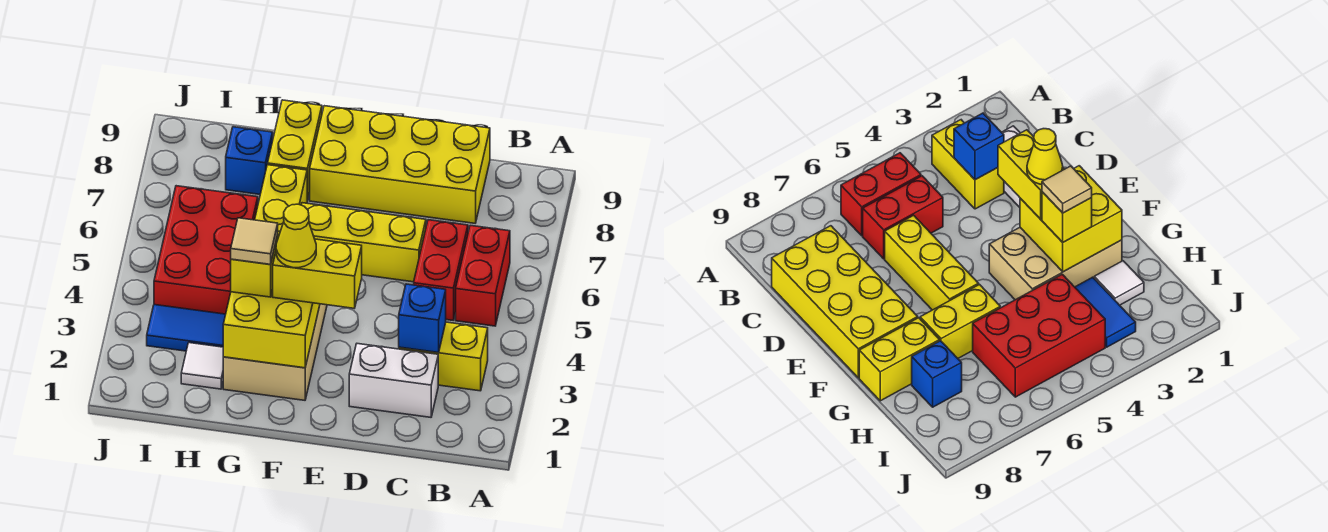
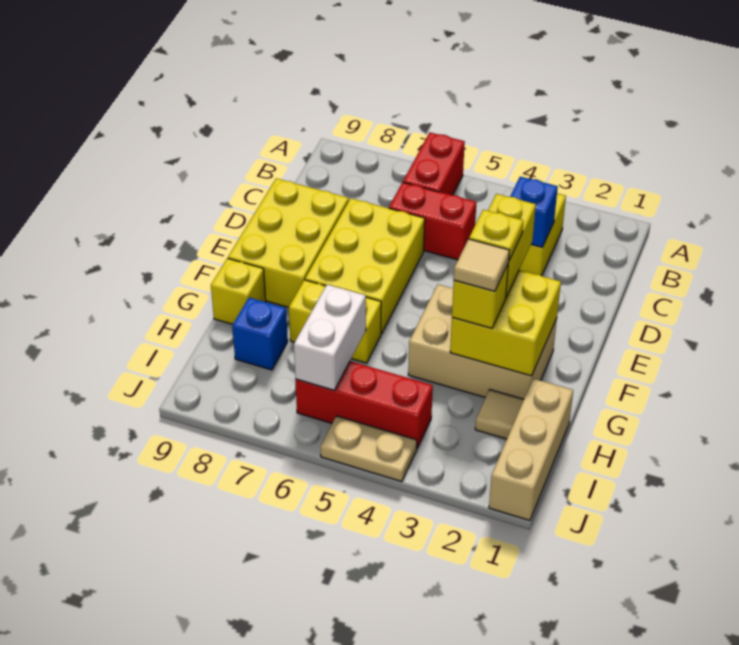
red 1x2 brick [456,225,510,326] -> red 1x2 brick turned to [403,133,465,195]
white 1x2 brick [349,344,438,417] -> white 1x2 brick moved to [294,284,366,390]
yellow 2x4 brick [310,106,490,223] -> yellow 2x3 brick [228,178,349,307]
yellow 1x3 brick [301,203,426,282] -> yellow 2x3 brick [305,198,425,334]
yellow 1x1 cone [276,204,316,268] -> yellow 1x1 plate [469,210,523,260]
yellow 1x2 brick [268,100,322,201] -> yellow 1x1 brick [211,258,266,324]
none -> tan 1x3 brick [489,379,573,521]
white 1x1 tile [181,343,223,389] -> tan 1x1 tile [475,389,524,439]
blue 1x2 tile [147,305,226,351] -> none
red 2x3 brick [154,186,258,314] -> red 1x3 brick [295,361,433,448]
none -> tan 1x2 plate [321,416,417,482]

